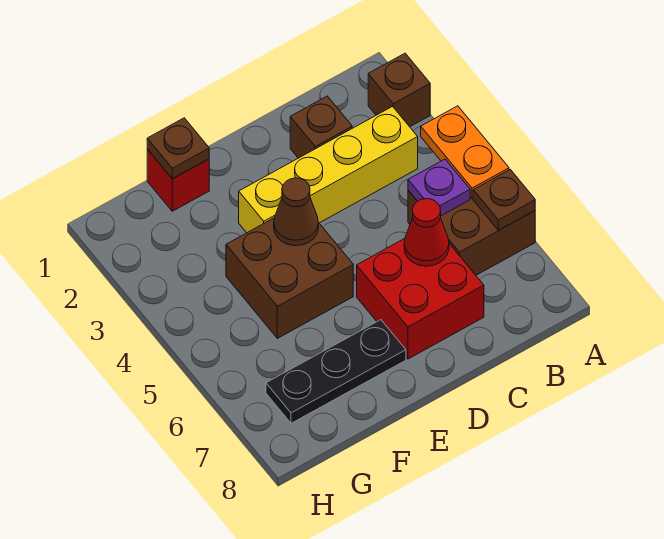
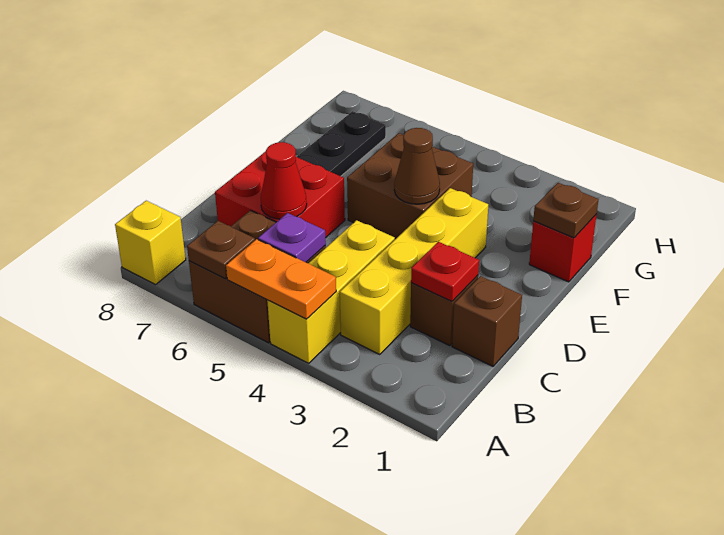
brown 1x1 brick [368,53,430,127] -> brown 1x1 brick moved to [452,276,522,366]
none -> yellow 1x3 brick [267,220,395,363]
none -> yellow 1x1 brick [115,201,186,285]
none -> red 1x1 plate [411,242,479,301]

